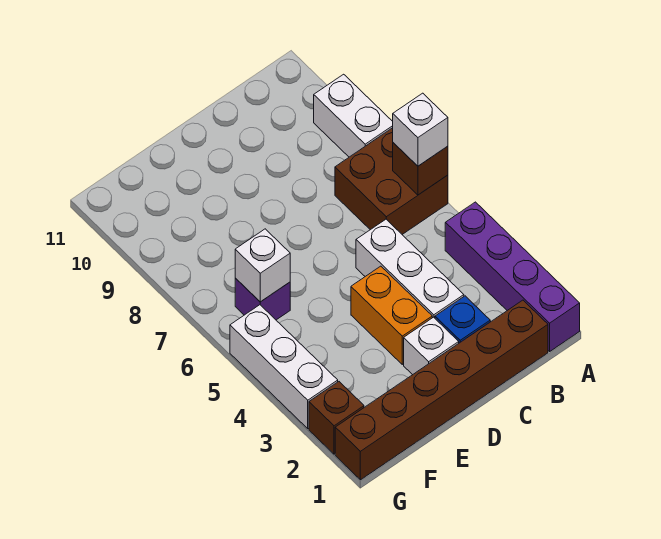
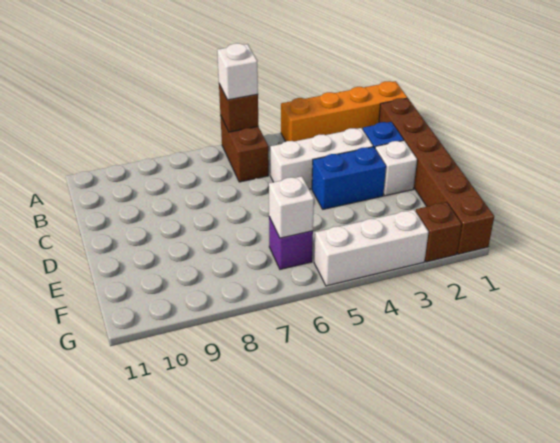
purple 1x4 brick [445,202,580,351] -> orange 1x4 brick [281,81,407,141]
brown 2x2 brick [335,128,448,234] -> brown 1x2 brick [220,115,269,182]
white 1x2 brick [314,74,393,157] -> none
orange 1x2 brick [351,266,432,364] -> blue 1x2 brick [312,147,386,209]

